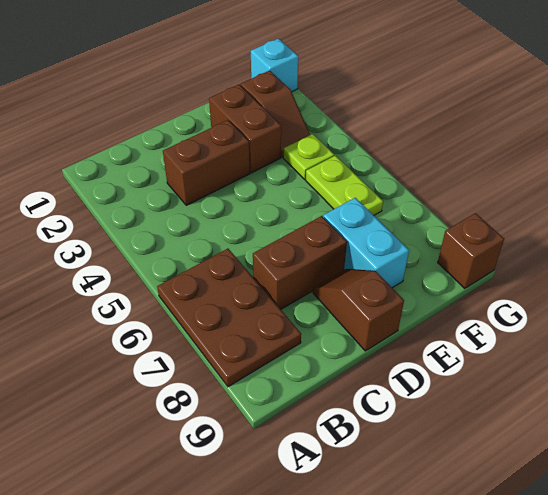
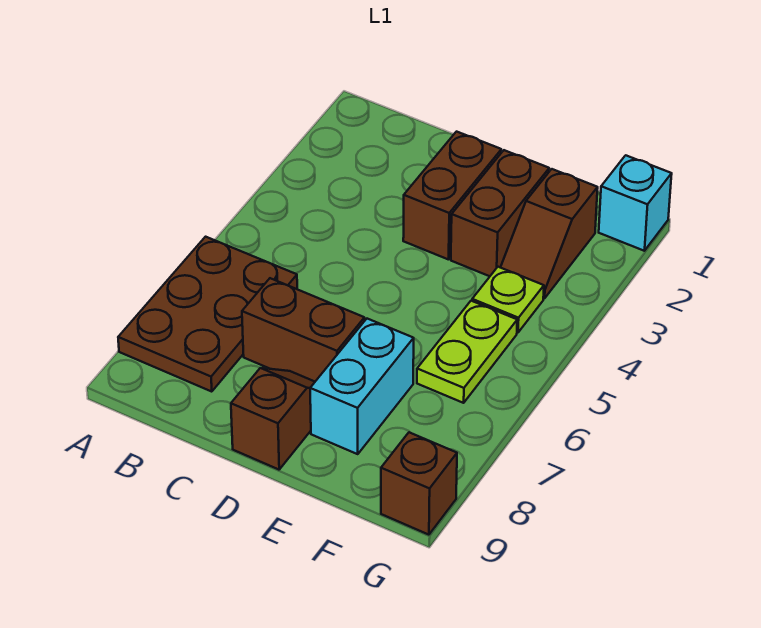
brown 1x2 brick [163,120,250,205] -> brown 1x2 brick turned to [403,132,501,260]

